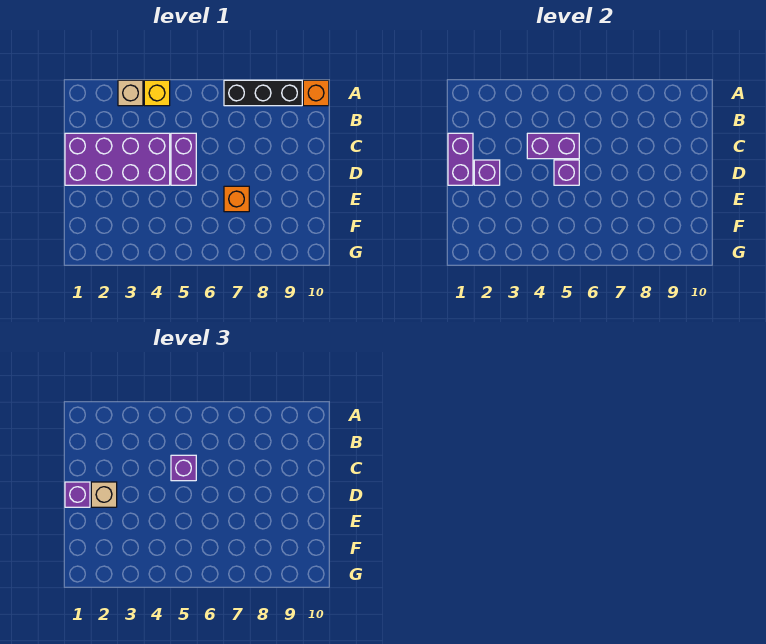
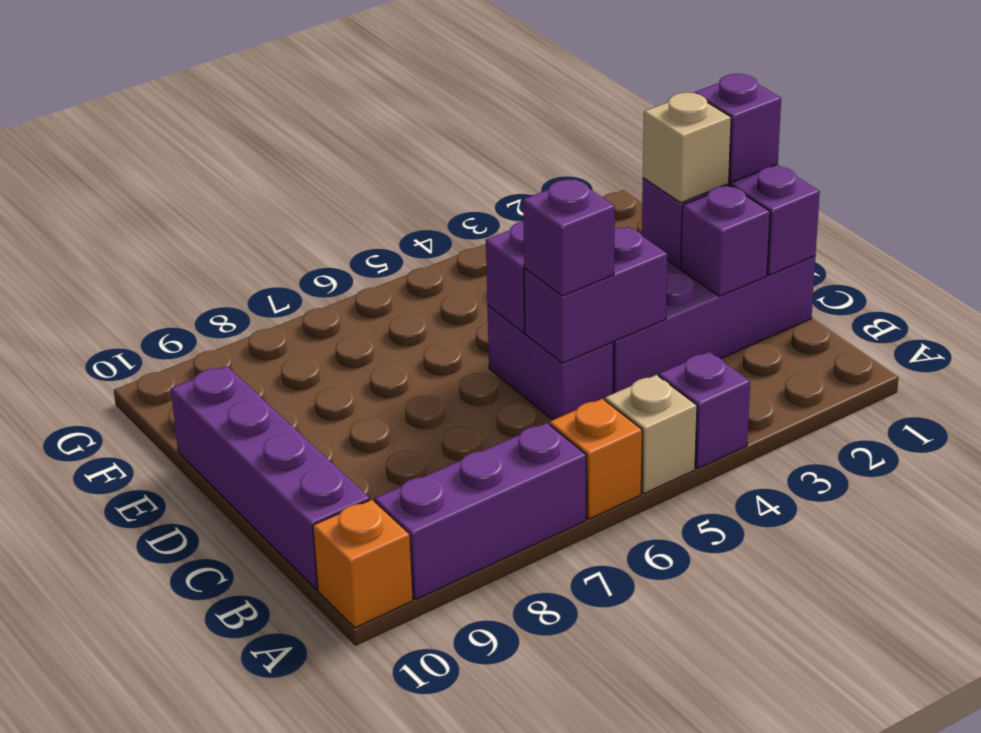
tan 1x1 brick [118,80,143,106] -> tan 1x1 brick moved to [605,375,697,494]
yellow 1x1 brick [144,80,170,106] -> purple 1x1 brick [659,352,750,469]
black 1x3 brick [224,80,302,106] -> purple 1x3 brick [374,423,586,599]
none -> purple 1x4 brick [171,366,370,590]
none -> purple 1x1 brick [681,186,770,296]
orange 1x1 brick [224,186,249,212] -> orange 1x1 brick moved to [550,399,642,519]

